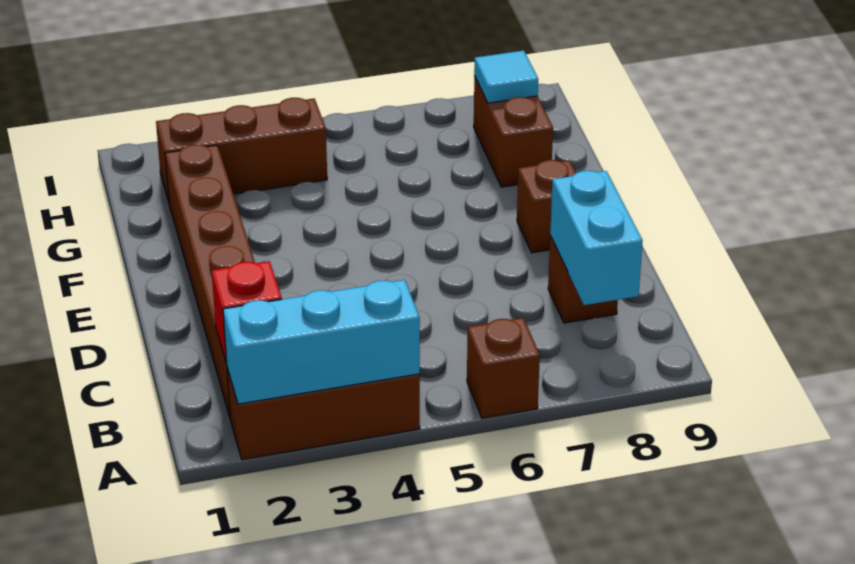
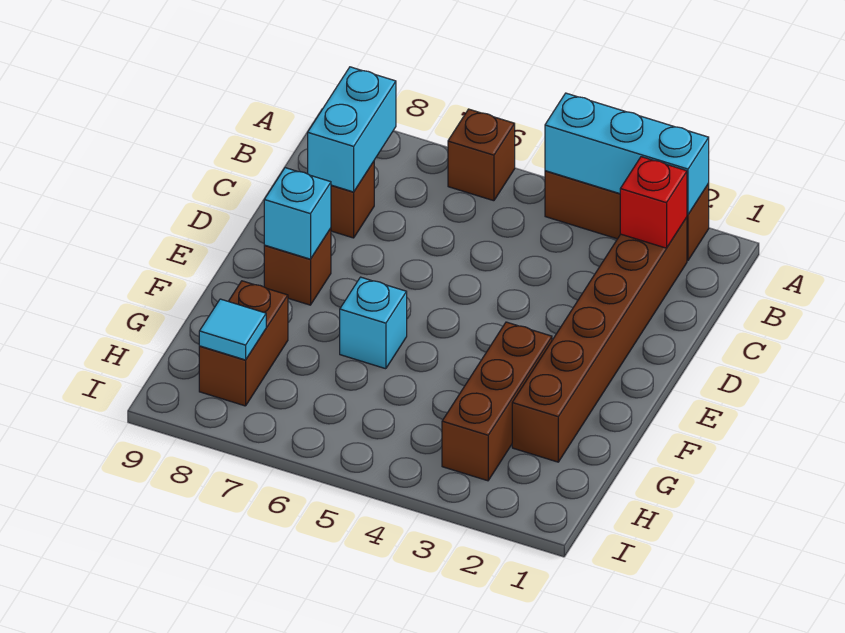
none -> cyan 1x1 brick [264,168,331,259]
none -> cyan 1x1 brick [340,277,407,369]
brown 1x3 brick [156,98,327,202] -> brown 1x3 brick turned to [442,322,552,481]

